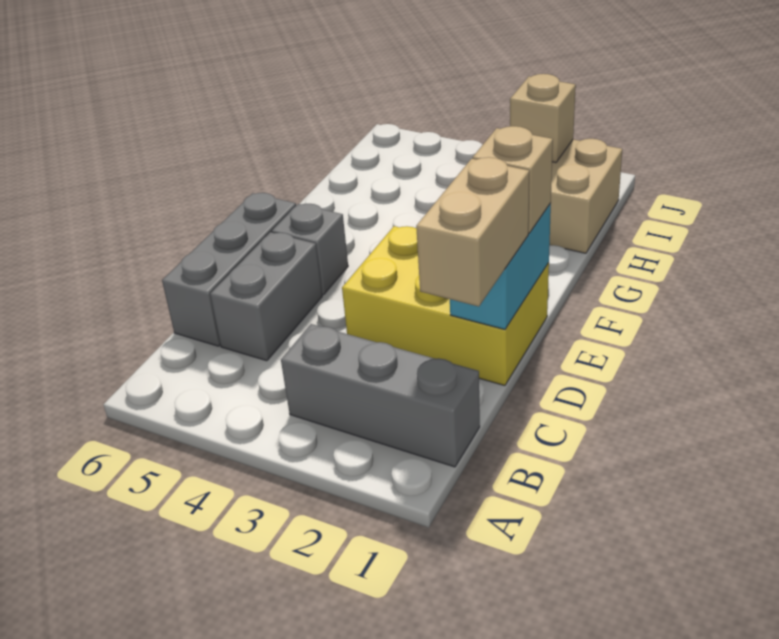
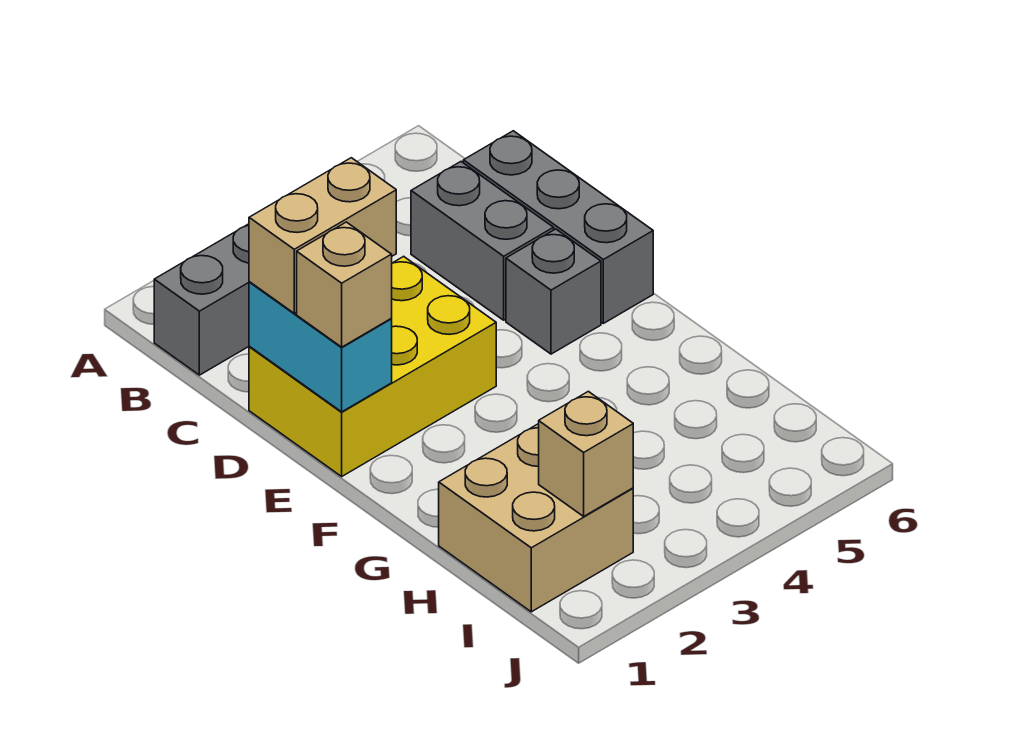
tan 1x2 brick [416,157,529,307] -> tan 1x2 brick turned to [249,158,396,313]

